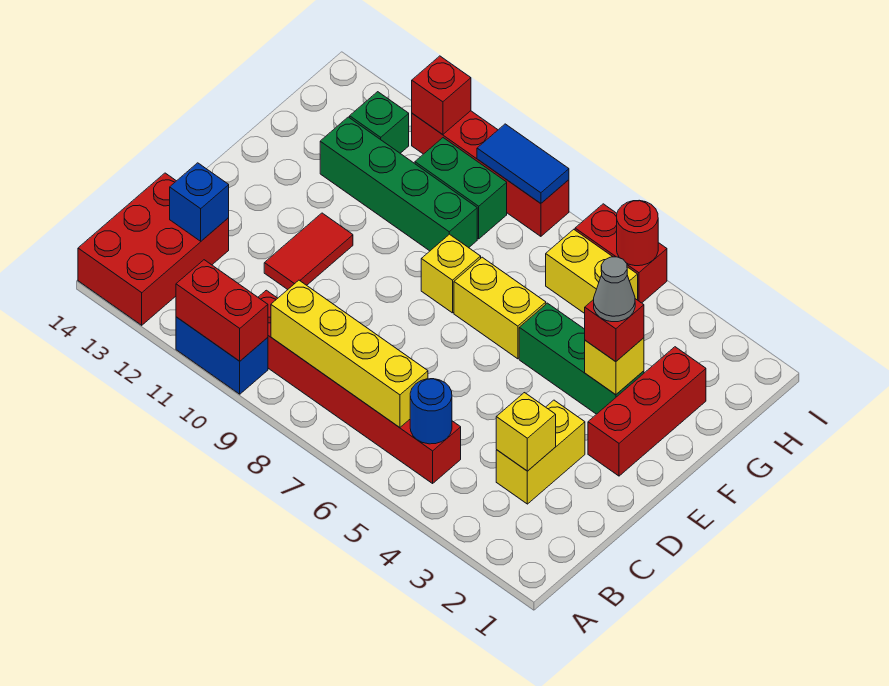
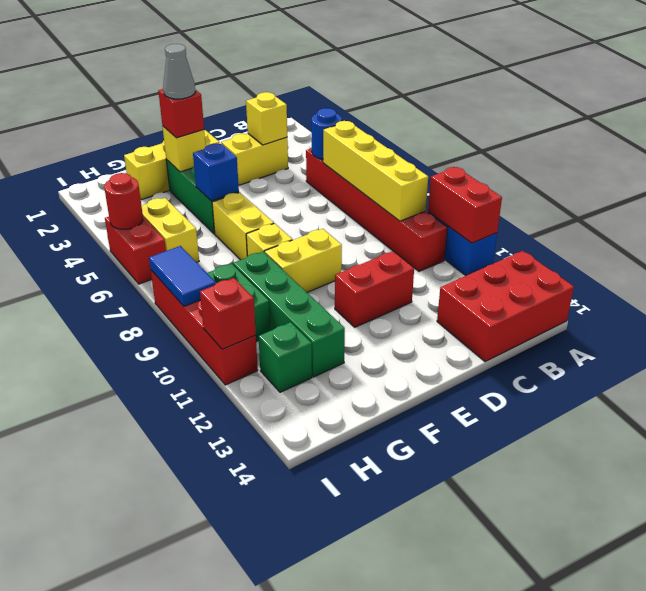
blue 1x1 brick [170,163,229,241] -> blue 1x1 brick moved to [193,144,239,201]
red 1x2 tile [264,213,353,289] -> red 1x2 brick [335,251,414,327]
red 1x3 brick [588,347,706,476] -> yellow 1x3 brick [124,130,219,200]
none -> yellow 1x2 brick [265,229,342,292]

